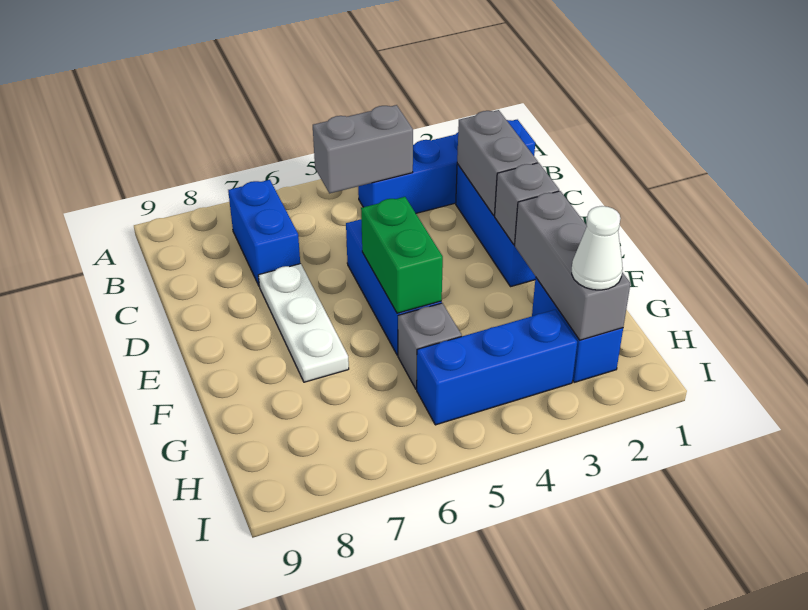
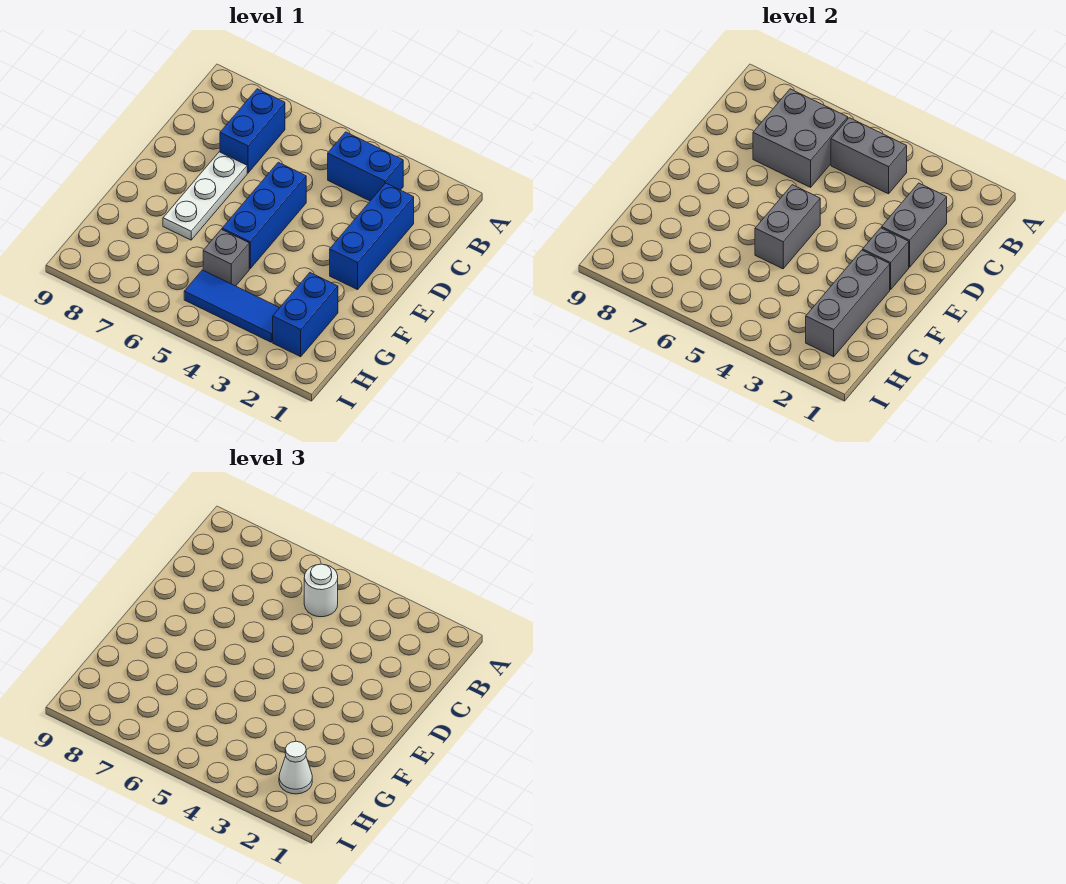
blue 1x4 brick [358,120,535,213] -> blue 1x2 brick [328,132,403,201]
none -> white 1x1 round brick [304,564,338,617]
none -> grey 2x2 brick [753,89,848,187]
green 1x2 brick [361,197,443,313] -> grey 1x2 brick [755,185,820,269]
blue 1x3 brick [417,310,577,425] -> blue 1x3 tile [184,270,279,342]

